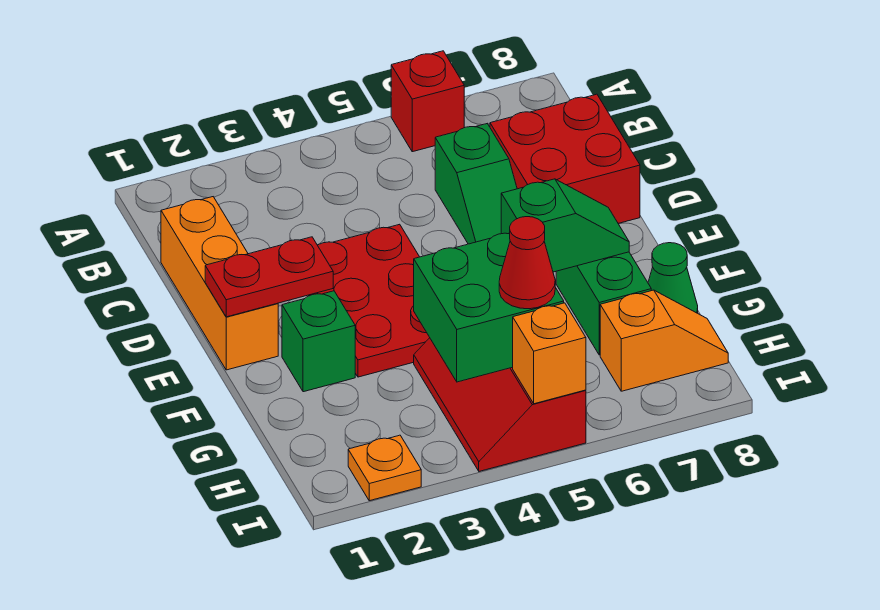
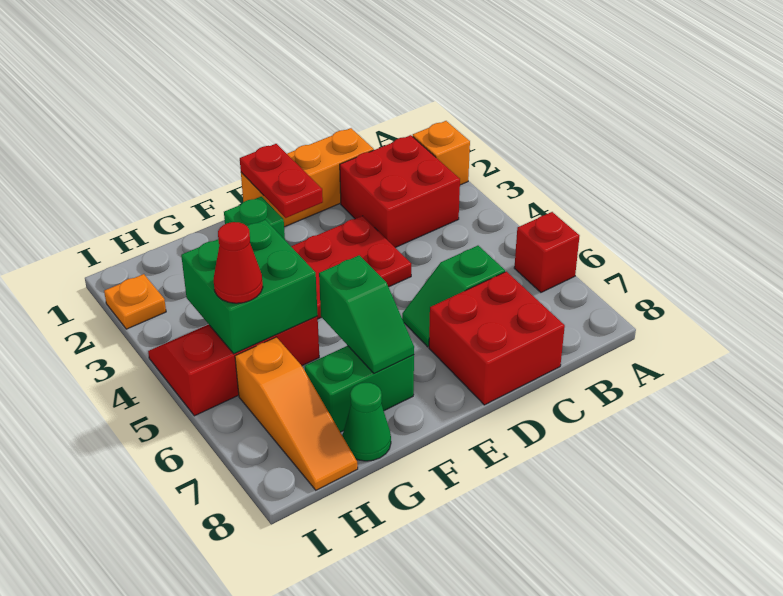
none -> red 2x2 brick [340,135,460,248]
orange 1x2 slope [600,290,728,391] -> orange 1x3 slope [235,337,358,490]
orange 1x1 brick [513,303,586,404] -> orange 1x1 brick moved to [413,121,470,185]

